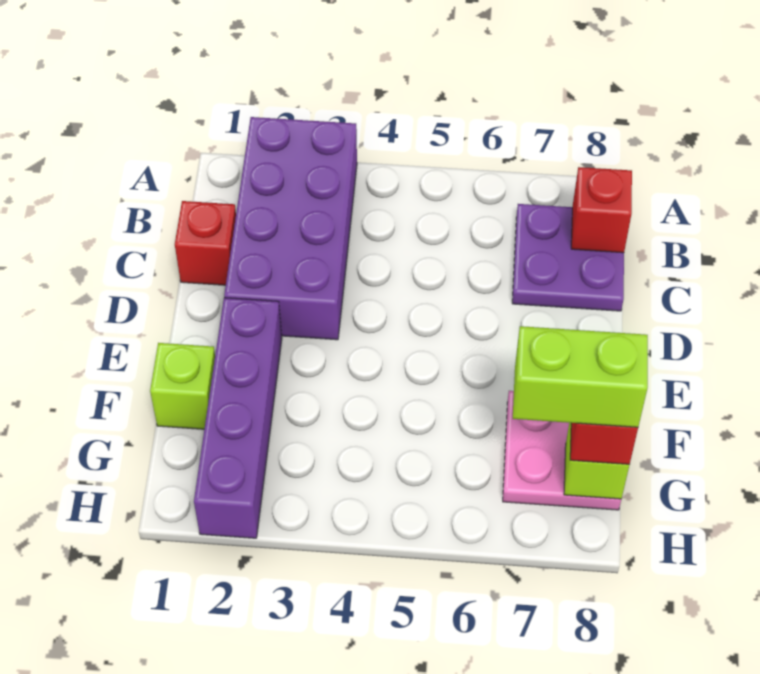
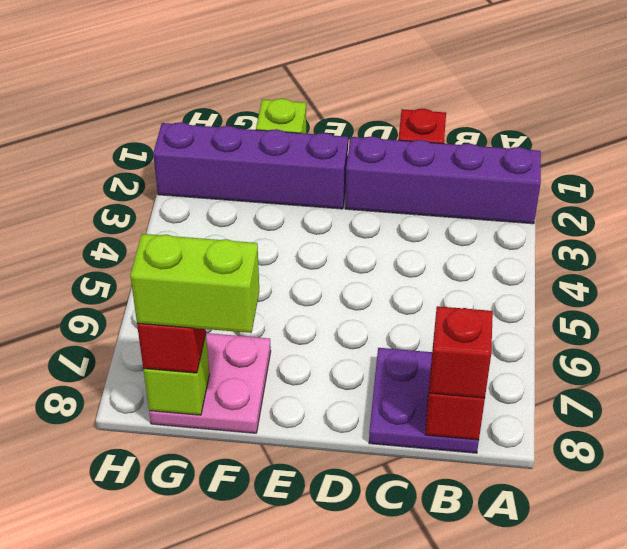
purple 2x4 brick [224,117,357,340] -> purple 1x4 brick [345,136,541,224]
none -> red 1x1 brick [430,306,493,398]
lime 1x2 brick [513,326,648,427] -> lime 1x2 brick turned to [130,234,259,333]

